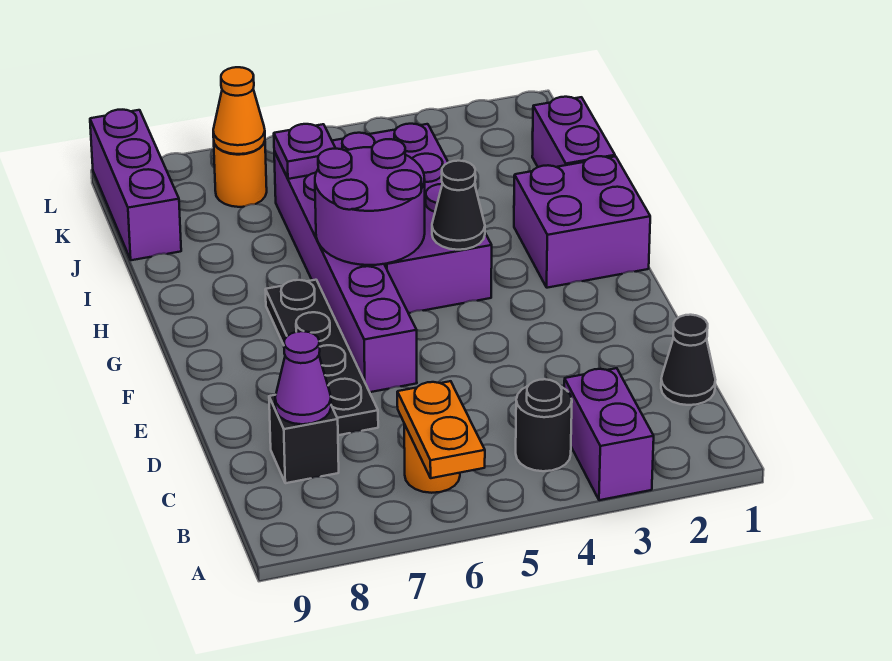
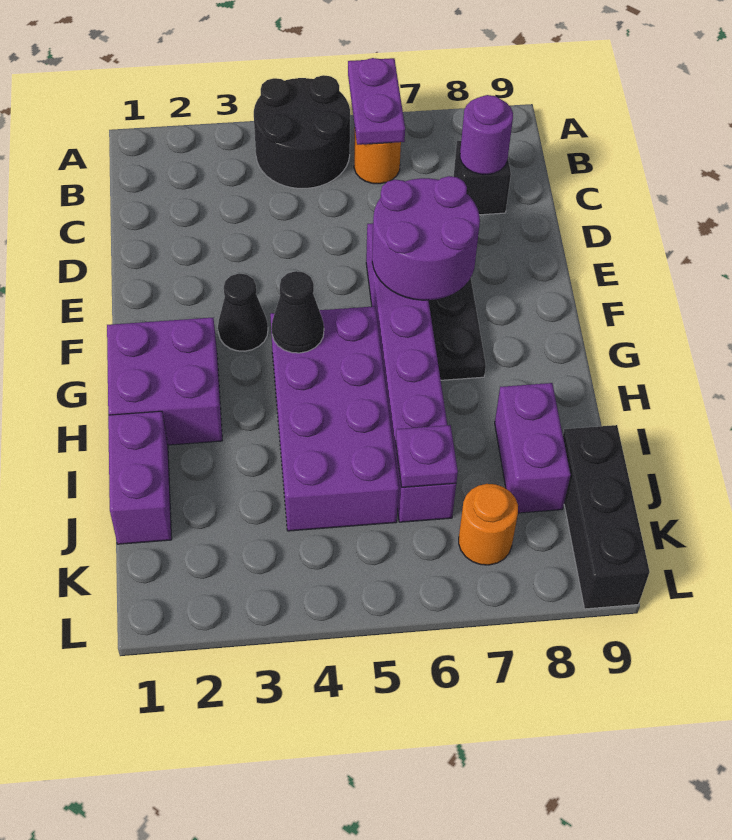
purple 1x2 brick [564,368,654,500] -> purple 1x2 brick moved to [495,383,571,513]
orange 1x2 plate [397,381,485,478] -> purple 1x2 plate [348,58,405,145]
black 1x1 round brick [516,379,572,471] -> black 2x2 round brick [254,75,350,188]
black 1x1 cone [661,315,715,405] -> black 1x1 cone moved to [218,273,268,351]
purple 1x1 cone [275,331,331,424] -> purple 1x1 round brick [460,95,513,175]
purple 2x2 round brick [315,139,425,265] -> purple 2x2 round brick moved to [372,176,480,300]
purple 1x3 brick [90,110,181,260] -> black 1x3 brick [563,425,650,609]
orange 1x1 cone [213,67,265,154] -> none

